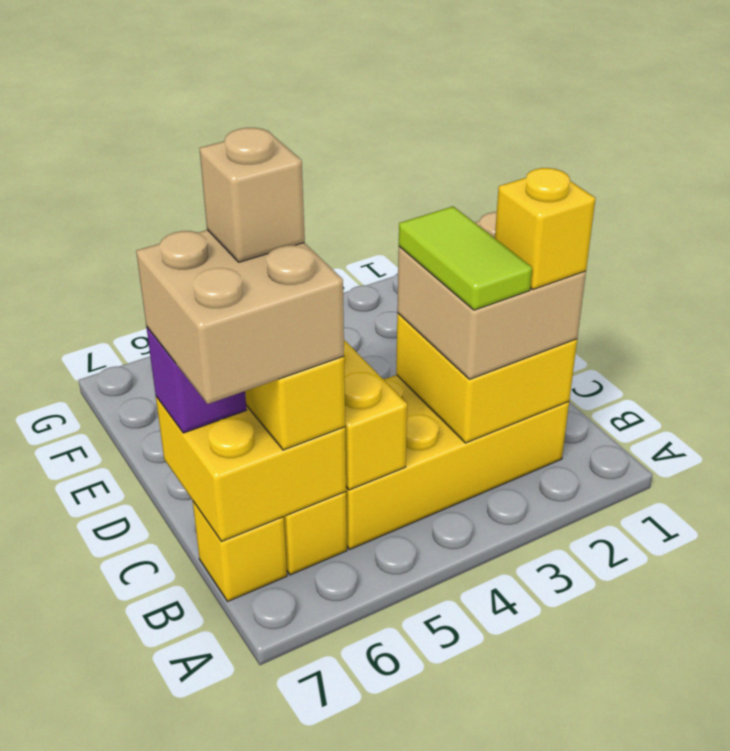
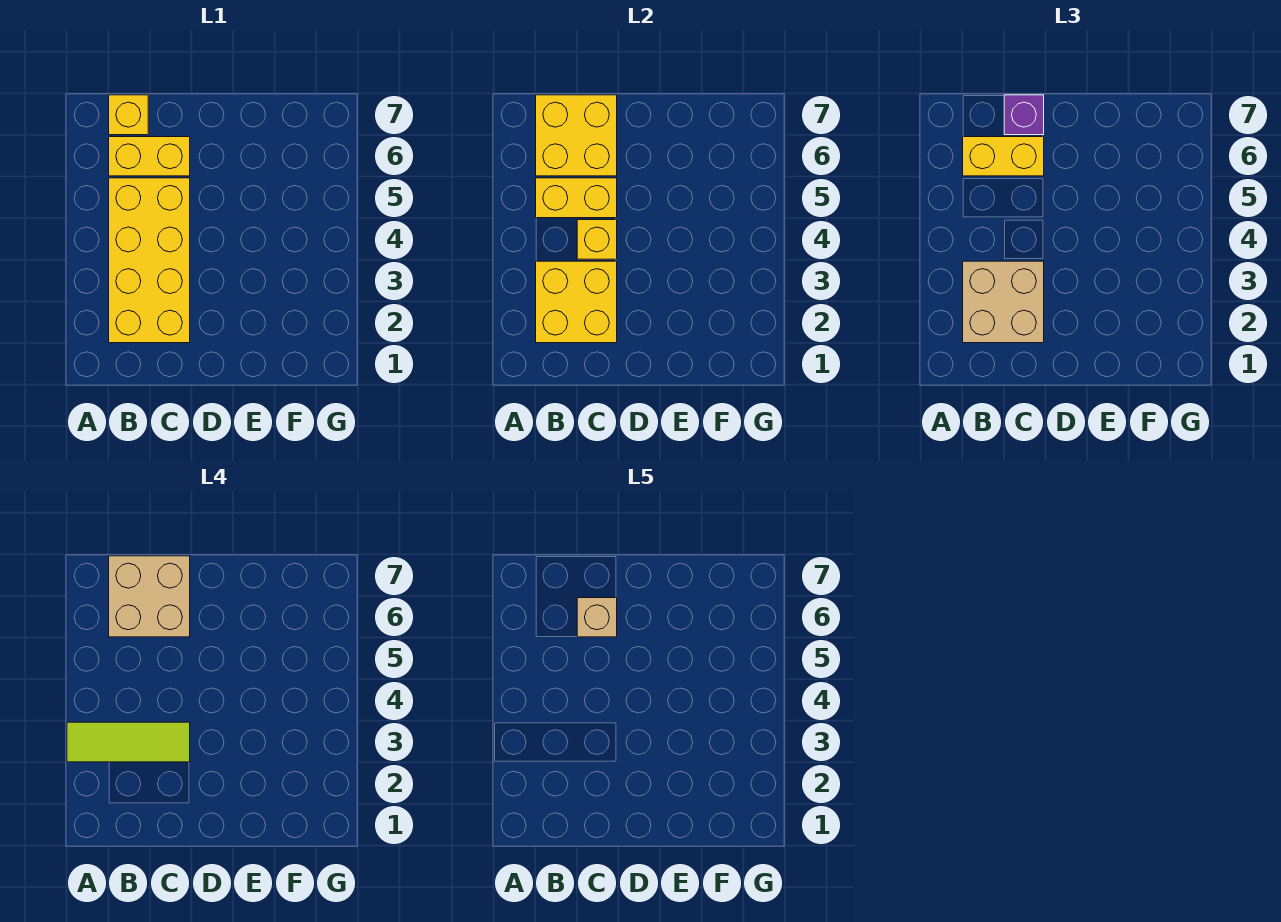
yellow 1x1 brick [495,168,596,289] -> yellow 1x1 brick moved to [577,220,617,259]
lime 1x2 tile [399,206,532,310] -> lime 1x3 tile [67,722,190,762]

